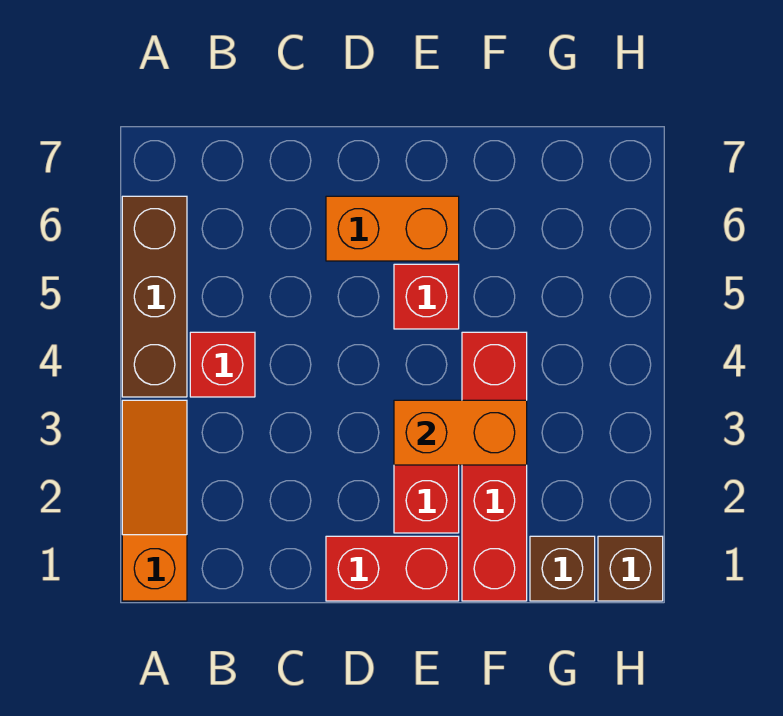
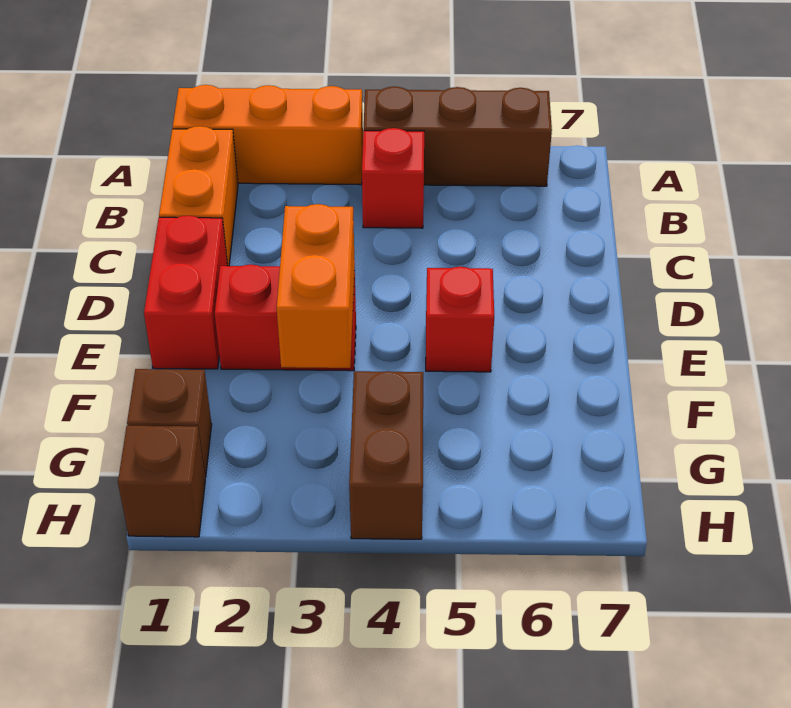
orange 1x3 slope [122,400,187,601] -> orange 1x3 brick [173,85,363,185]
orange 1x2 brick [326,196,459,261] -> orange 1x2 brick moved to [159,126,238,266]
red 1x4 brick [462,332,527,601] -> none
none -> brown 1x2 brick [349,371,423,539]

